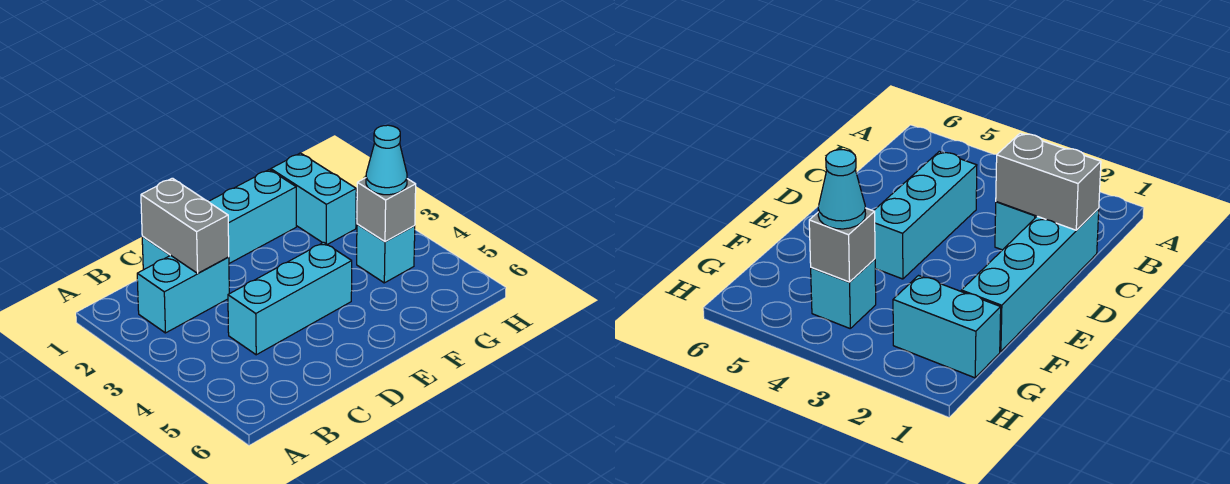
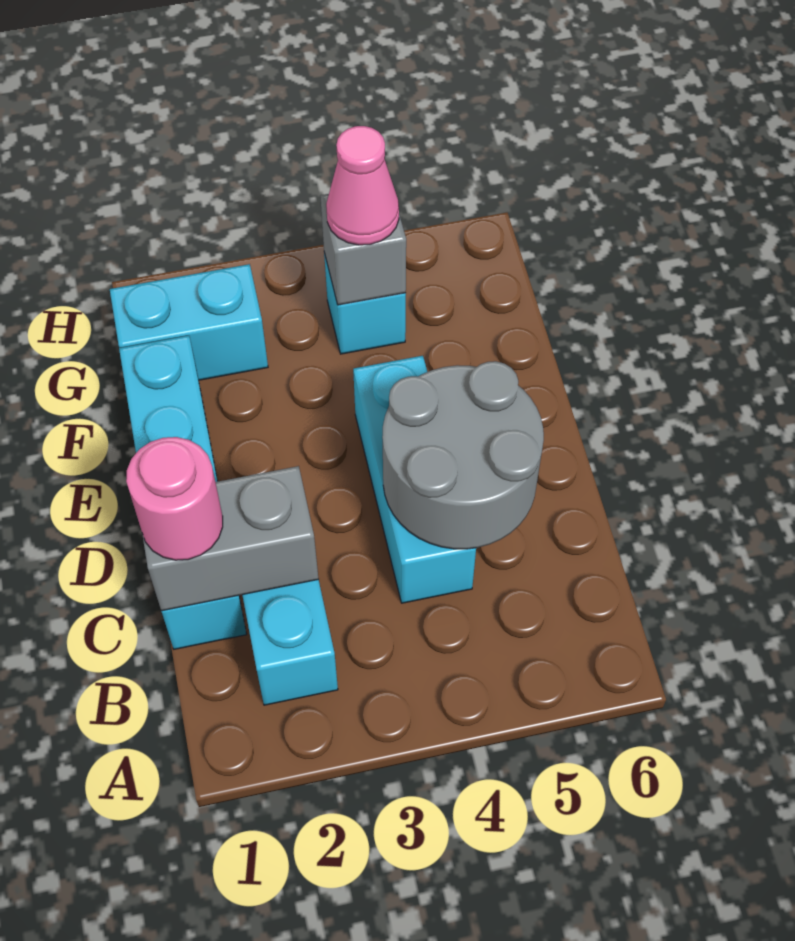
none -> pink 1x1 round brick [126,437,223,560]
none -> grey 2x2 round brick [382,361,544,549]
cyan 1x1 cone [366,125,407,195] -> pink 1x1 cone [326,126,399,245]

